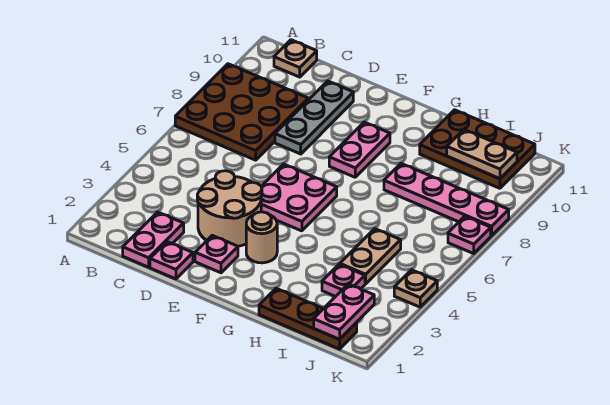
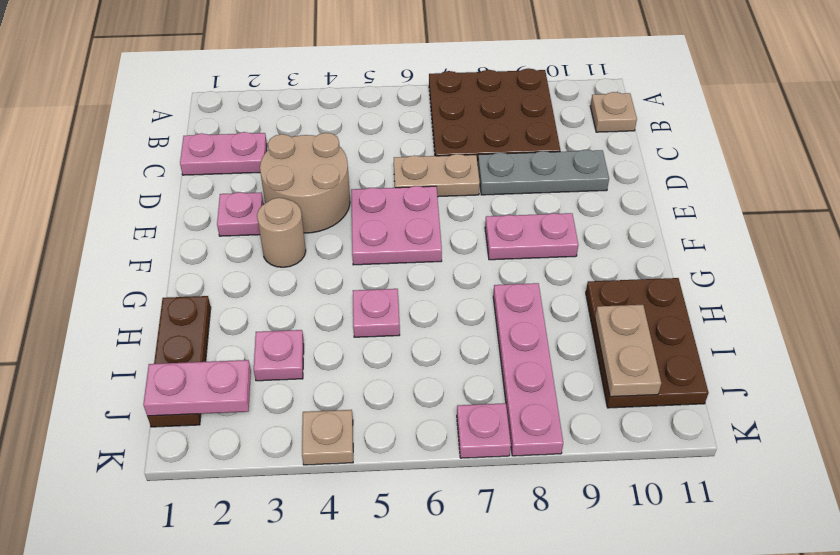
pink 1x1 plate [150,242,193,279] -> pink 1x1 plate moved to [353,289,400,337]
tan 1x2 plate [340,229,401,284] -> tan 1x2 plate moved to [394,154,480,197]

